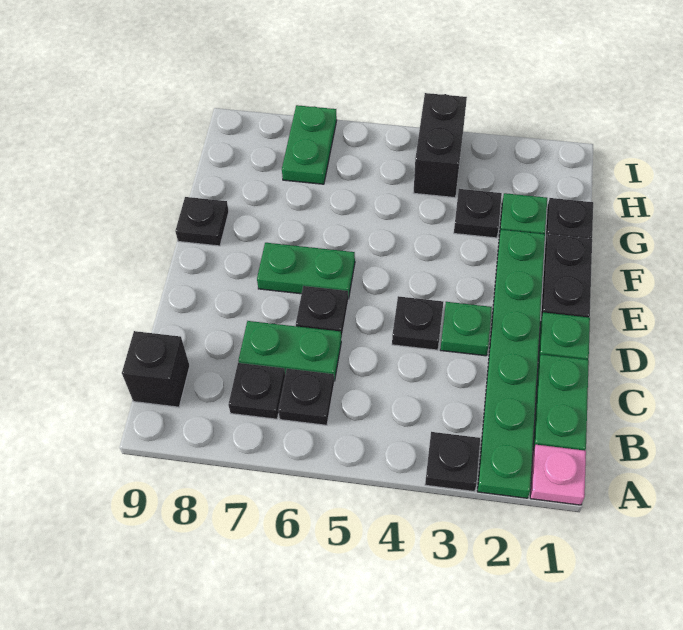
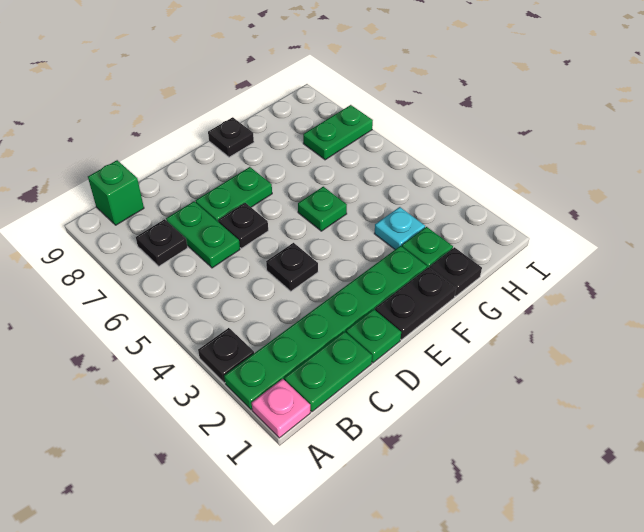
black 1x1 plate [278,369,334,425] -> none
black 1x1 brick [122,331,190,407] -> green 1x1 brick [88,160,144,225]
green 1x1 plate [440,302,492,356] -> green 1x1 plate moved to [298,187,347,231]
green 1x2 plate [257,243,355,299] -> green 1x2 plate turned to [196,167,272,221]
black 1x1 plate [454,189,502,238] -> cyan 1x1 plate [374,207,425,249]
black 1x2 brick [414,93,467,198] -> none

